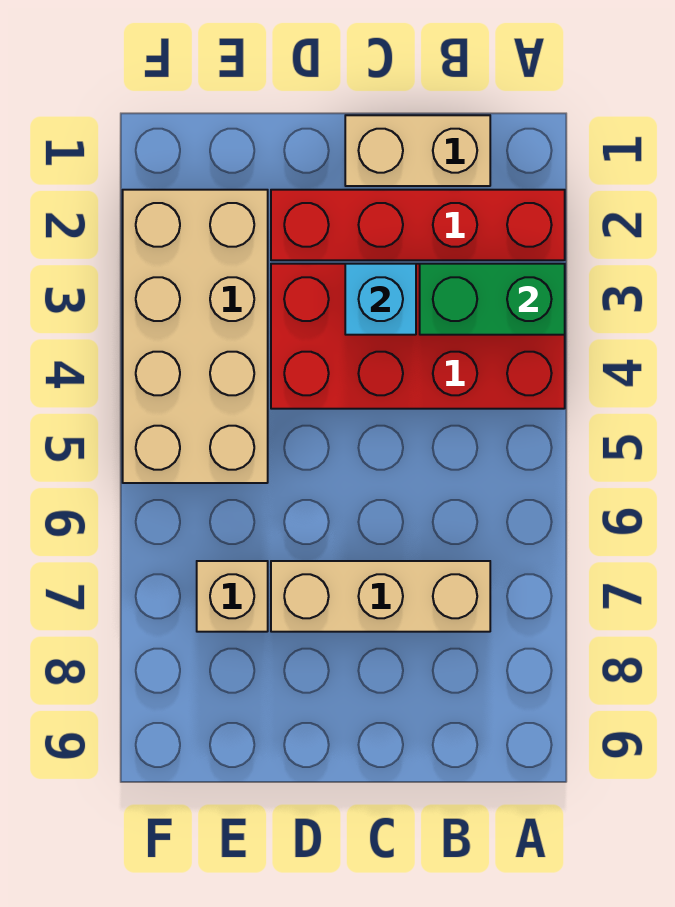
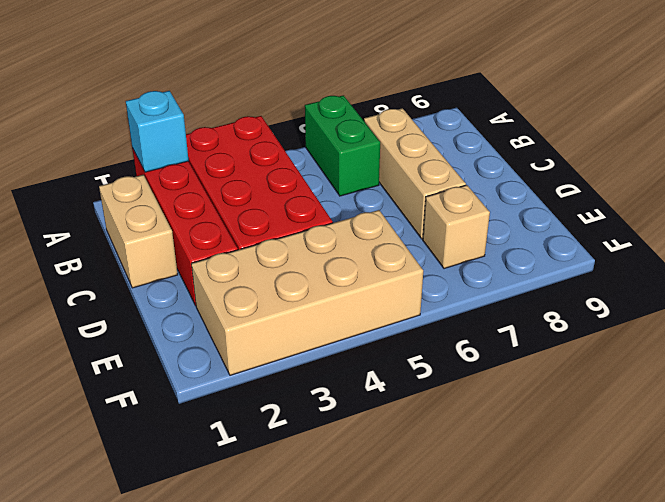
green 1x2 brick [420,264,565,335] -> green 1x2 brick moved to [305,95,380,196]
cyan 1x1 brick [345,264,416,335] -> cyan 1x1 brick moved to [126,91,189,172]

